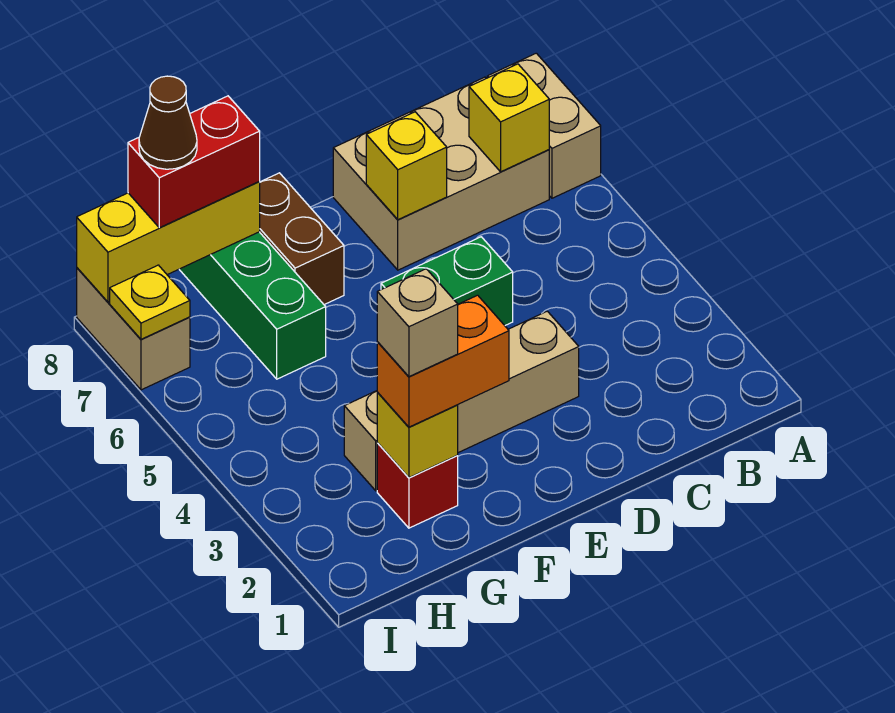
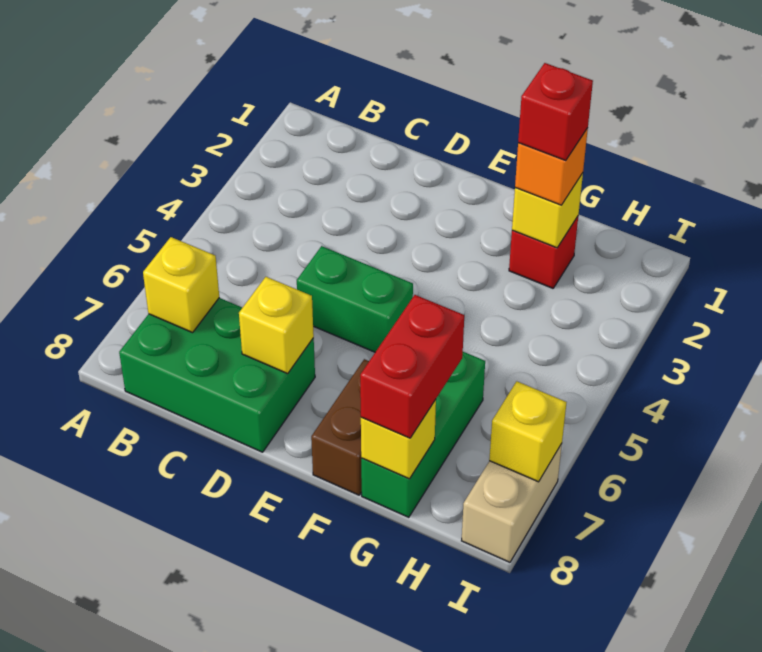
tan 1x2 brick [487,53,601,198] -> none
tan 2x3 brick [333,77,549,270] -> green 2x3 brick [119,298,315,452]
tan 1x4 brick [344,311,579,491] -> none
orange 1x2 brick [377,295,509,427] -> orange 1x1 brick [515,128,588,205]
tan 1x1 brick [377,269,458,377] -> red 1x1 brick [518,63,593,161]
yellow 1x3 brick [77,182,260,302] -> yellow 1x1 brick [361,400,436,479]
red 1x2 brick [128,96,260,228] -> red 1x2 brick turned to [360,295,464,438]
brown 1x1 cone [139,76,197,169] -> none
yellow 1x1 plate [110,265,190,339] -> yellow 1x1 brick [489,381,567,482]

